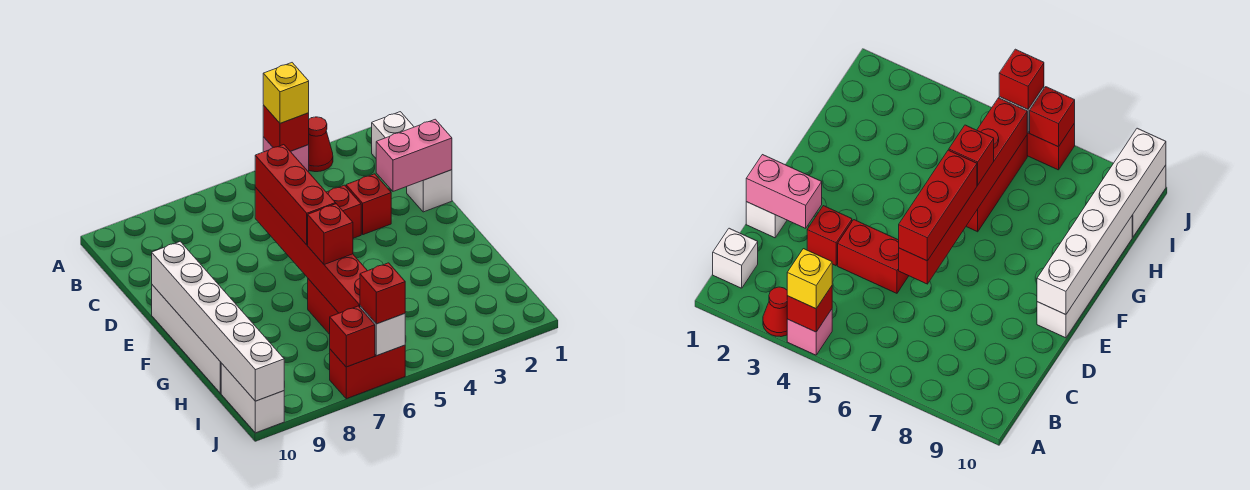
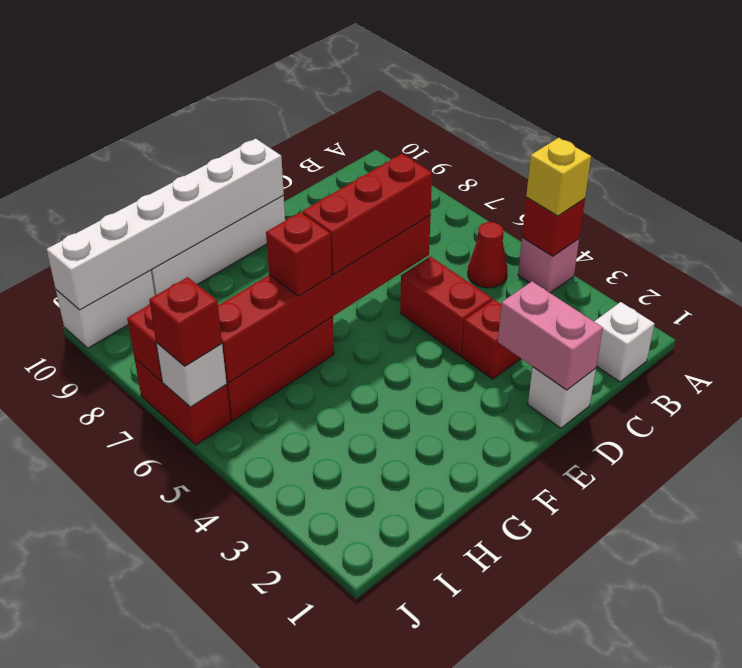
red 1x1 cone [309,117,333,172] -> red 1x1 cone moved to [468,222,508,288]

